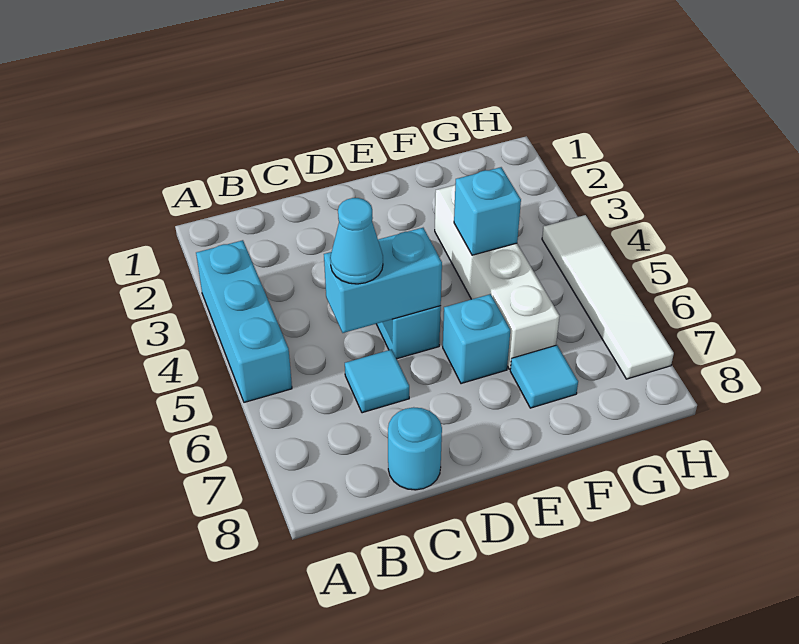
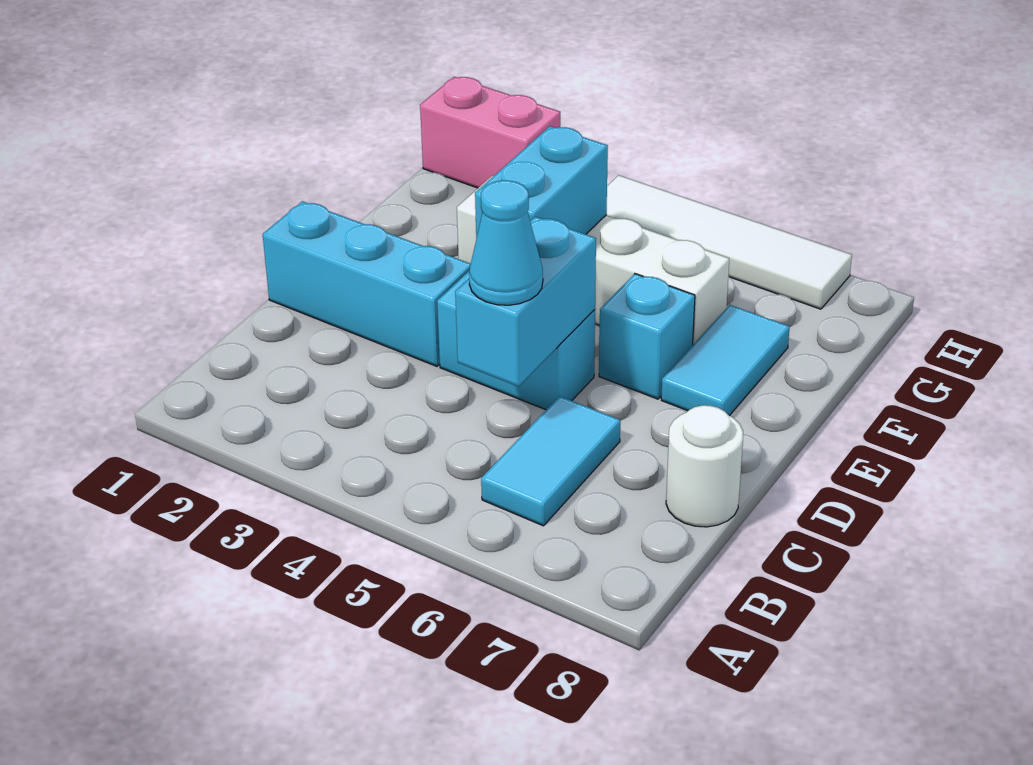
cyan 1x3 brick [196,240,292,402] -> cyan 1x3 brick moved to [263,201,471,366]
cyan 1x1 tile [345,349,409,413] -> cyan 1x2 tile [481,396,620,526]
cyan 1x1 round brick [388,407,442,490] -> white 1x1 round brick [666,405,743,527]
cyan 1x1 brick [454,167,521,255] -> cyan 1x2 brick [475,126,608,238]
cyan 1x1 tile [510,345,578,408] -> cyan 1x2 tile [661,305,790,416]
none -> pink 1x2 brick [420,77,560,188]

